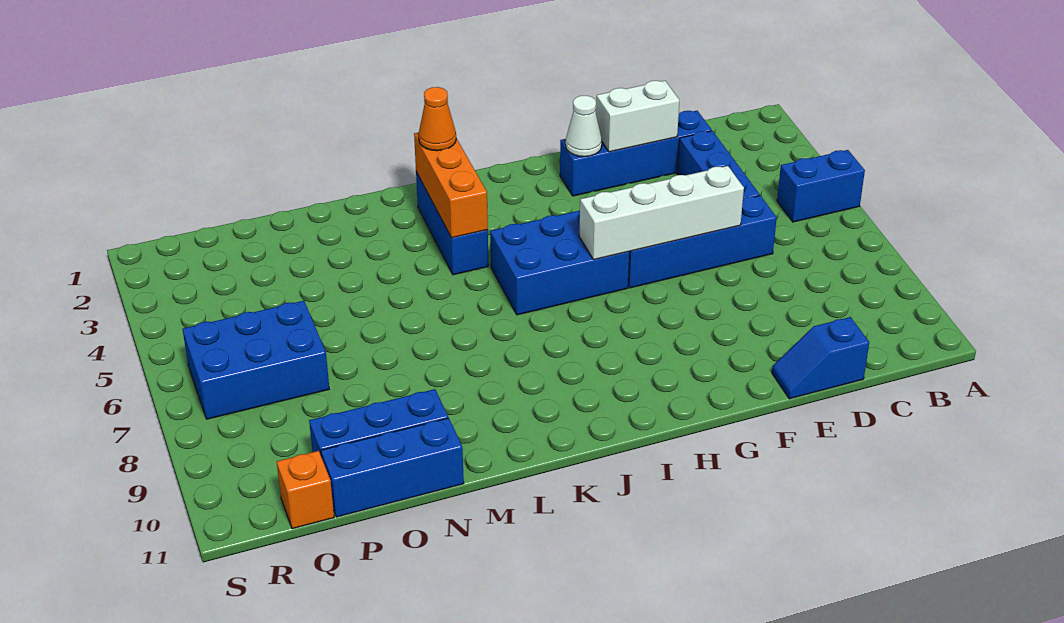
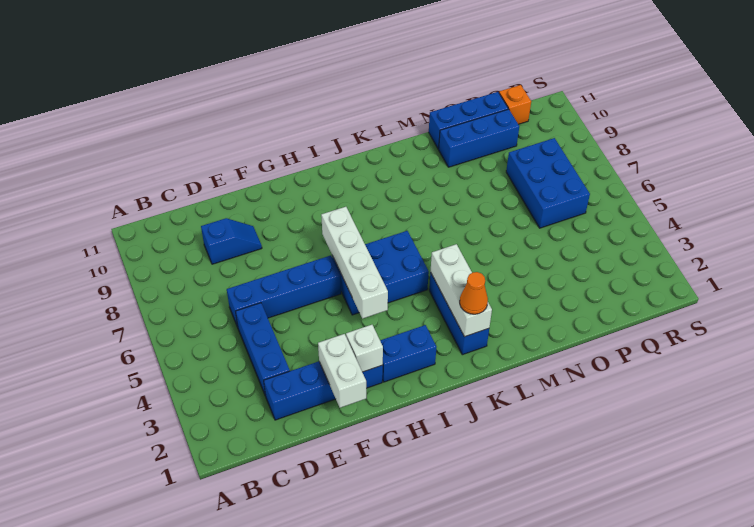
blue 1x2 brick [777,150,865,222] -> blue 1x2 brick moved to [380,325,436,382]
blue 1x2 slope [772,317,869,399] -> blue 1x2 slope moved to [201,218,262,264]
white 1x2 brick [596,81,679,152] -> white 1x2 brick turned to [318,334,366,408]
white 1x4 brick [579,166,744,260] -> white 1x4 brick turned to [321,207,388,319]
white 1x1 cone [566,96,602,157] -> white 1x1 brick [346,325,383,372]
orange 1x3 brick [414,132,488,238] -> white 1x3 brick [430,244,492,337]
blue 2x3 brick [183,301,329,419] -> blue 2x3 brick turned to [506,138,590,228]

